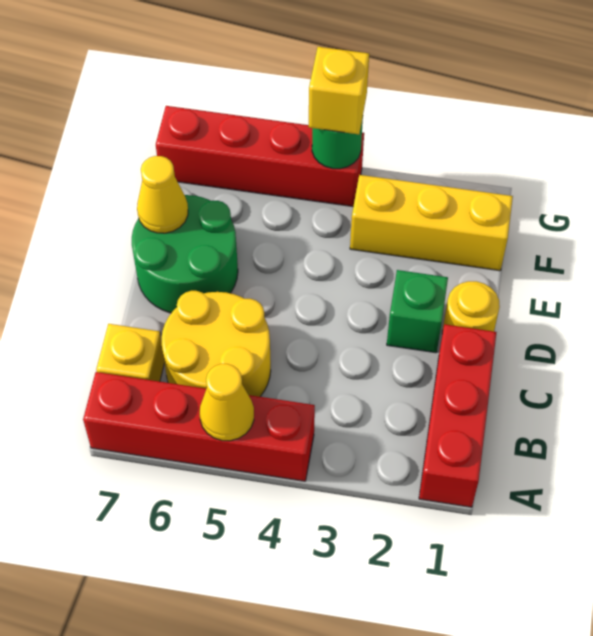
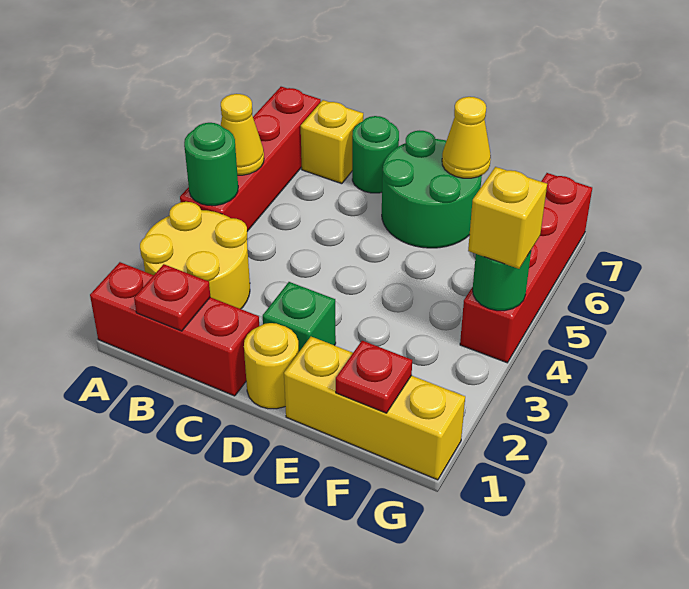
none -> green 1x1 round brick [184,123,238,206]
none -> red 1x1 plate [134,264,210,331]
yellow 2x2 round brick [162,291,271,397] -> yellow 2x2 round brick moved to [140,202,250,309]
none -> green 1x1 round brick [352,116,399,193]
yellow 1x3 brick [350,175,513,271] -> yellow 1x3 brick turned to [284,337,465,480]
none -> red 1x1 plate [336,341,412,413]

